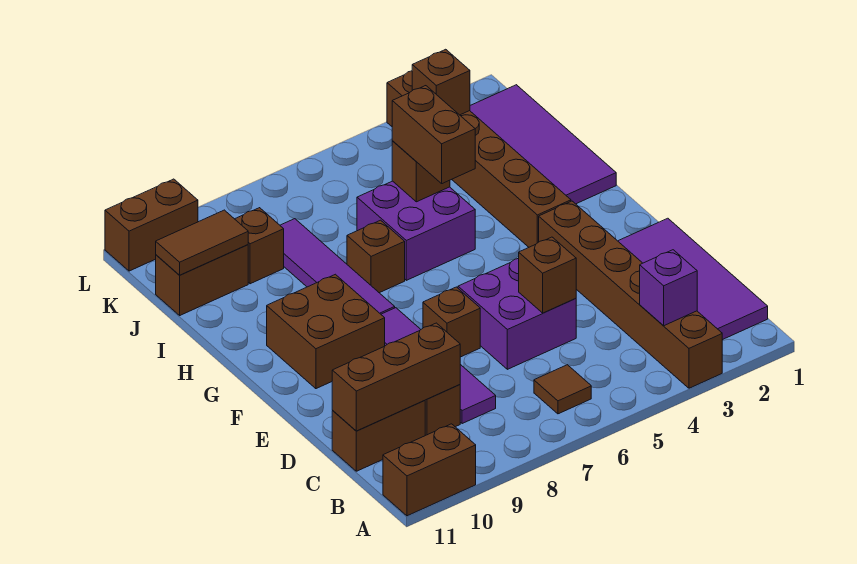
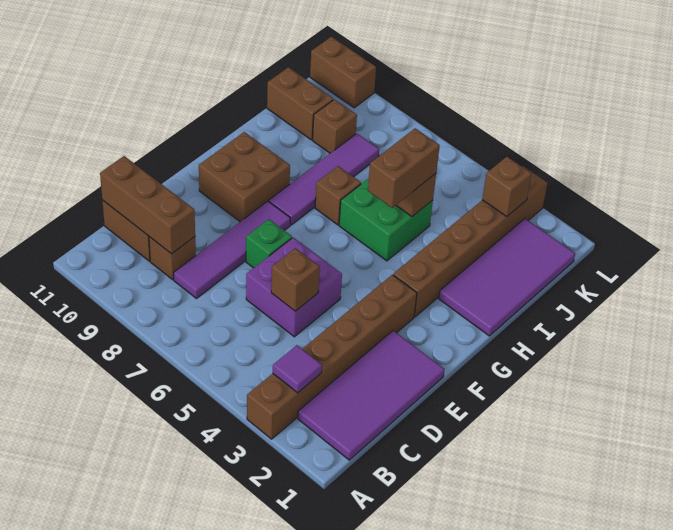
brown 1x2 brick [383,424,476,516] -> none
purple 1x1 brick [640,250,697,326] -> purple 1x1 tile [273,345,322,393]
brown 1x1 tile [534,365,591,414] -> none
brown 1x1 brick [423,287,480,357] -> green 1x1 brick [246,219,292,268]
purple 2x2 brick [357,181,475,280] -> green 2x2 brick [339,178,433,261]
brown 1x2 tile [156,210,248,275] -> none

